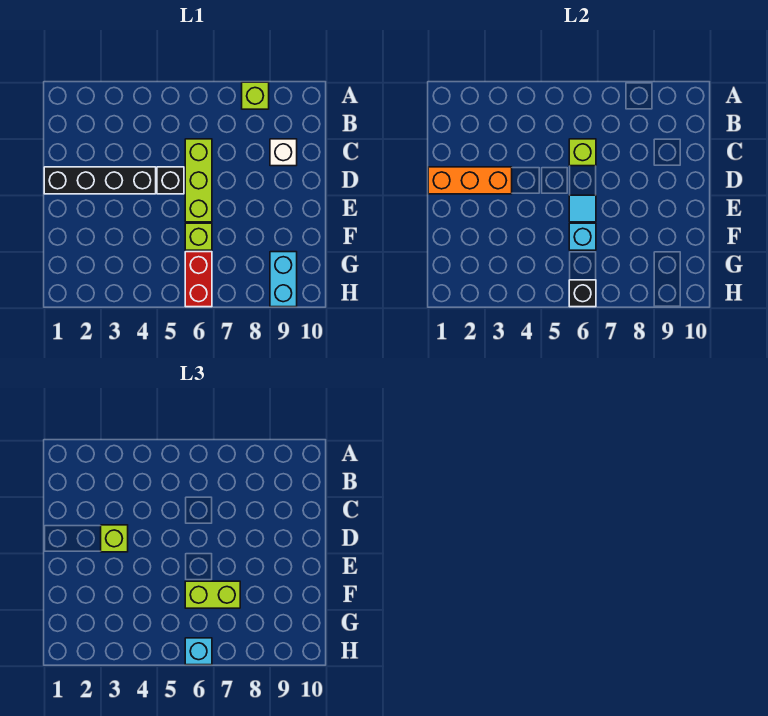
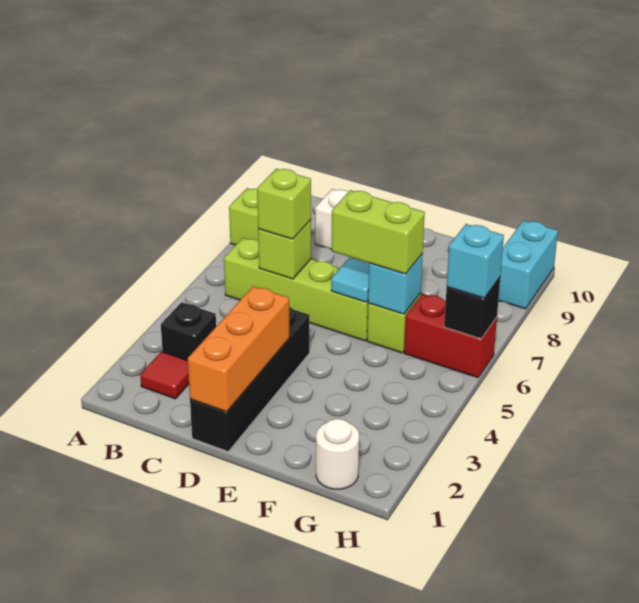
none -> red 1x1 tile [140,351,189,399]
lime 1x3 brick [185,139,212,222] -> lime 1x4 brick [224,238,368,341]
lime 1x1 brick [101,525,128,552] -> lime 1x1 brick moved to [257,169,311,239]
black 1x1 brick [157,167,184,194] -> black 1x1 brick moved to [161,302,216,360]
lime 1x2 brick [185,581,240,608] -> lime 1x2 brick turned to [331,190,425,274]
none -> white 1x1 round brick [316,419,359,489]
cyan 1x2 brick [270,252,297,307] -> cyan 1x2 brick turned to [498,220,558,309]

